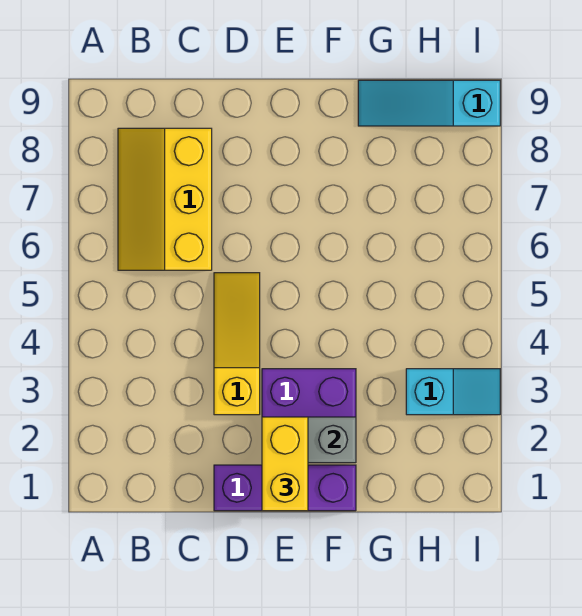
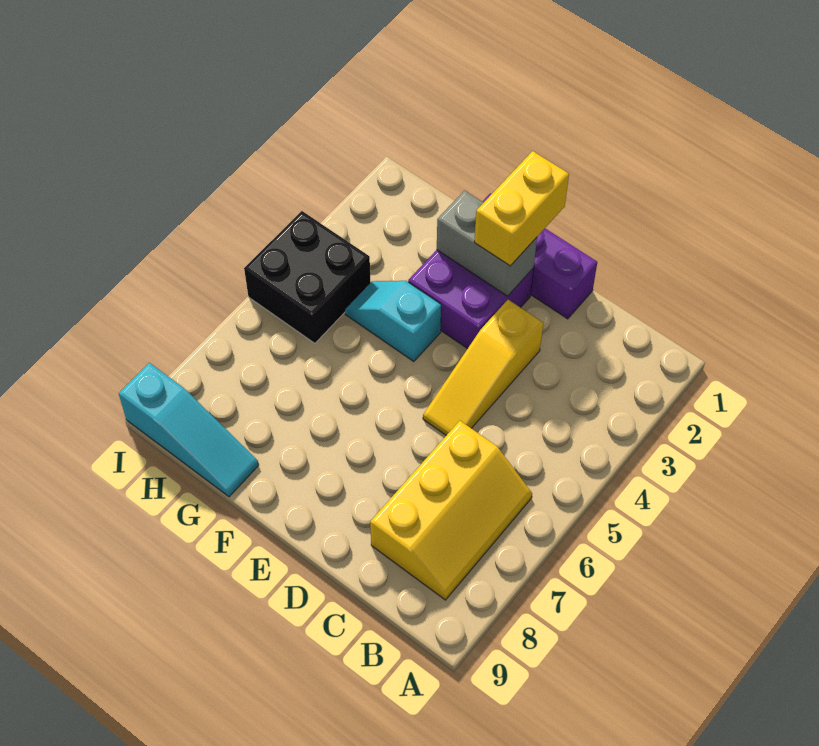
cyan 1x2 slope [406,369,500,415] -> cyan 1x2 slope moved to [345,281,441,362]
none -> black 2x2 brick [244,211,371,343]

